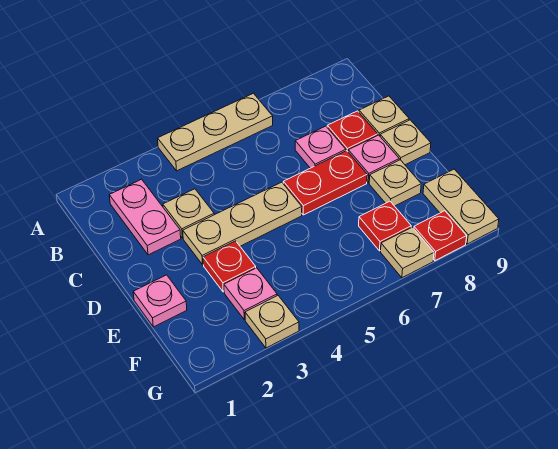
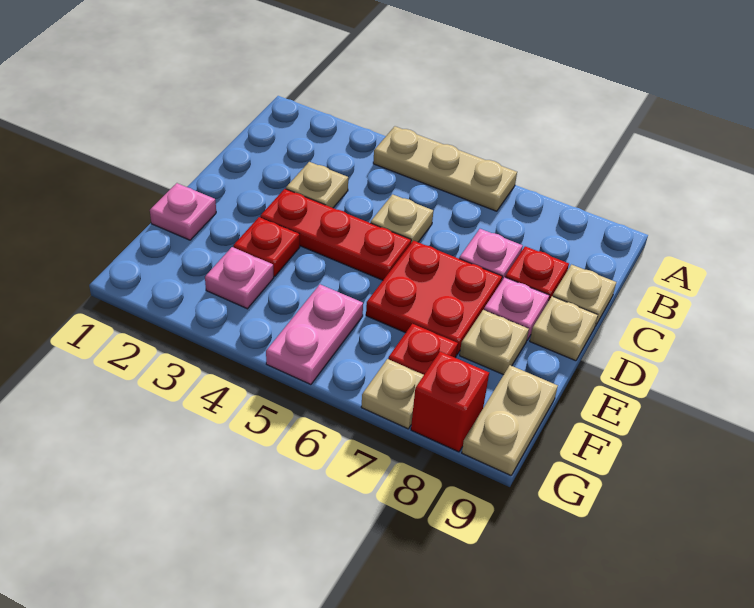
pink 1x2 plate [109,179,181,255] -> pink 1x2 plate moved to [266,284,363,385]
tan 1x3 plate [183,182,302,265] -> red 1x3 plate [260,189,411,280]
red 1x2 plate [283,151,367,215] -> red 2x2 plate [366,241,502,355]
tan 1x1 plate [245,296,299,348] -> tan 1x1 plate moved to [371,194,433,243]
red 1x1 plate [414,211,467,261] -> red 1x1 brick [411,352,489,452]

